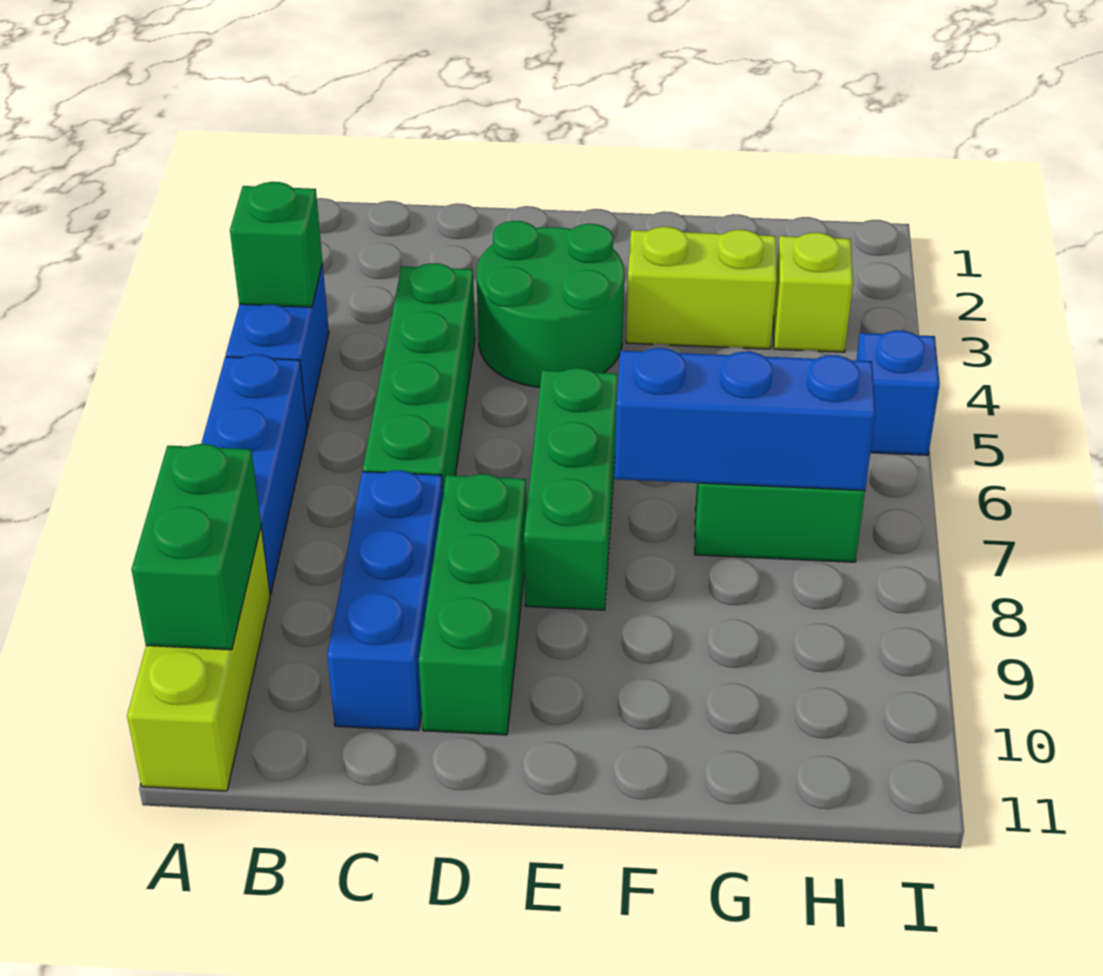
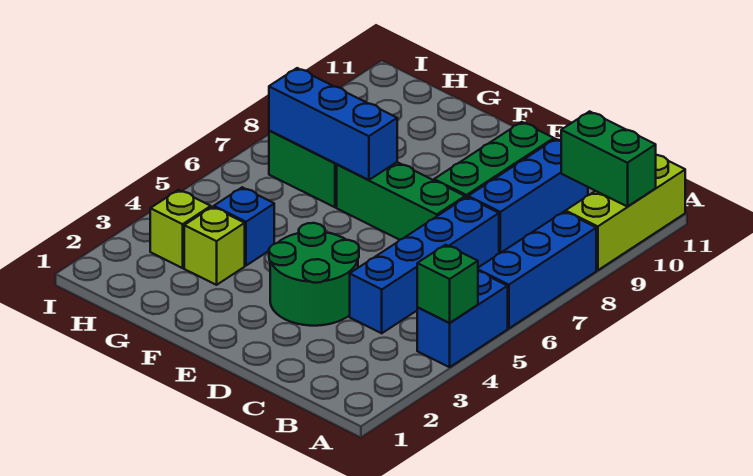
green 1x2 brick [131,444,261,650] -> green 1x2 brick turned to [561,111,656,207]
green 1x4 brick [363,263,475,492] -> blue 1x4 brick [350,197,499,333]
green 1x3 brick [524,368,618,610] -> green 1x3 brick turned to [337,162,465,240]
lime 1x2 brick [626,227,777,349] -> lime 1x1 brick [184,207,245,285]
blue 1x1 brick [856,330,940,455] -> blue 1x1 brick moved to [214,187,274,266]

